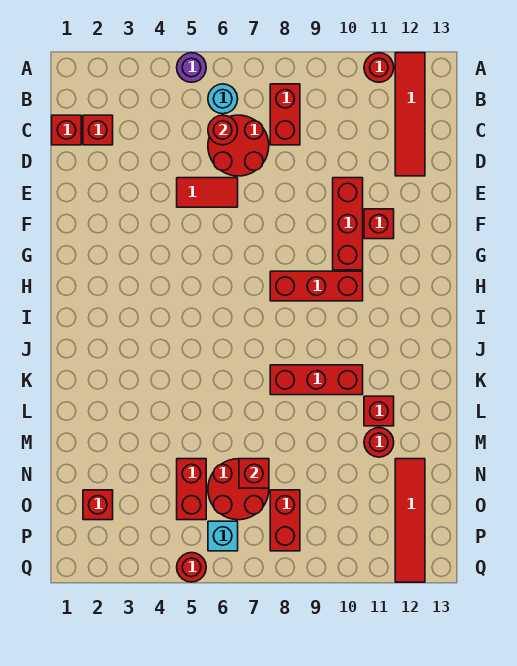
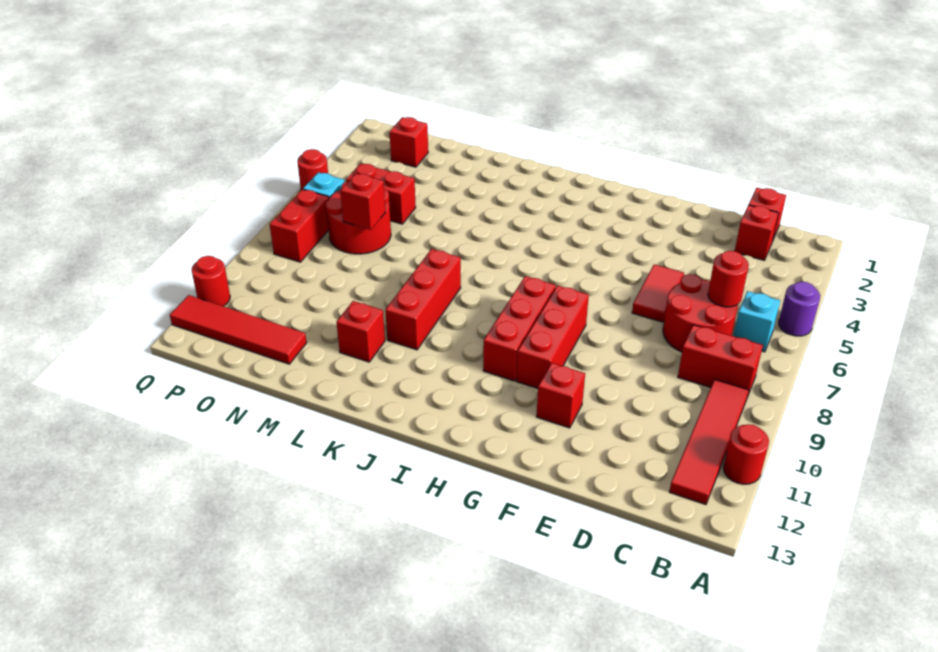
red 1x4 tile [395,53,425,176] -> red 1x4 tile turned to [669,380,749,505]
cyan 1x1 round brick [208,84,238,114] -> cyan 1x1 brick [733,291,780,352]
red 1x3 brick [333,178,363,270] -> red 1x3 brick turned to [516,285,589,389]
red 1x1 round brick [364,428,394,457] -> red 1x1 round brick moved to [192,256,230,306]
red 1x2 brick [270,490,300,551] -> red 1x2 brick turned to [270,189,329,262]

